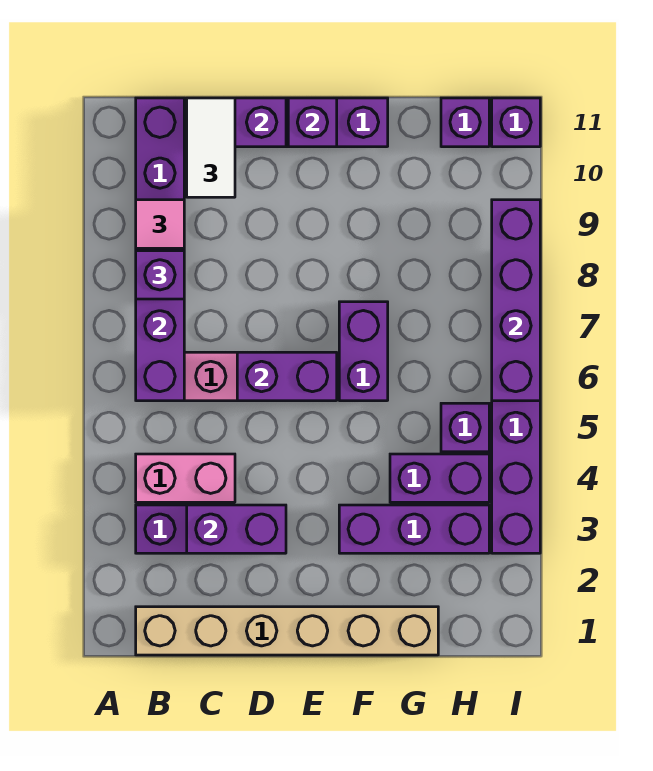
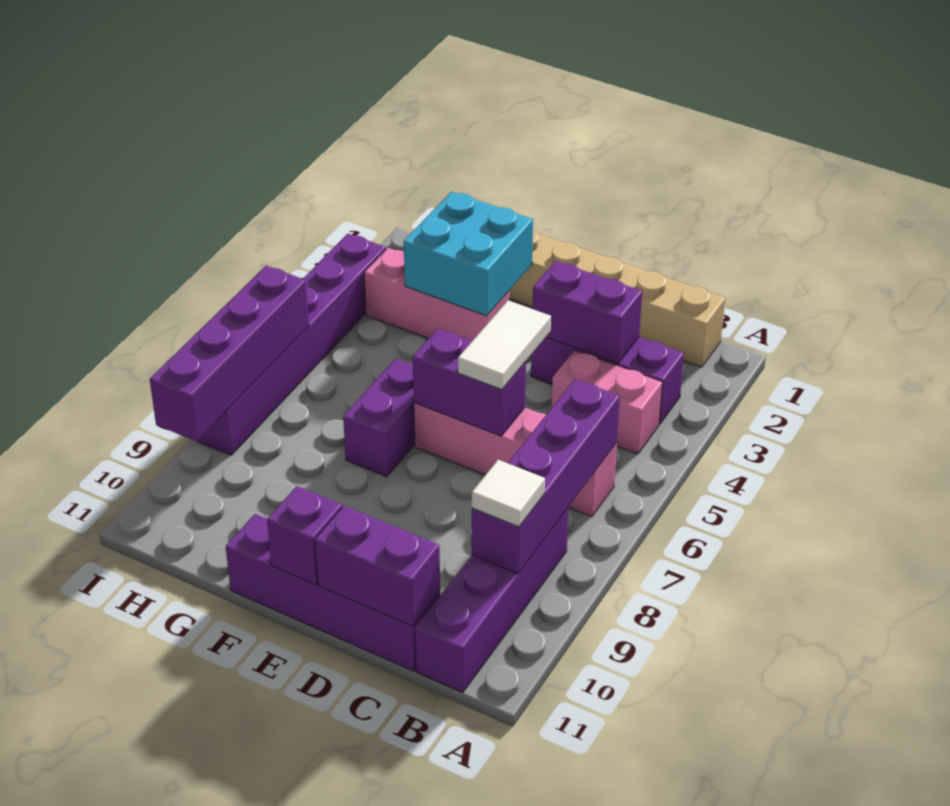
purple 1x1 brick [136,251,184,299] -> none
pink 1x1 tile [136,200,184,248] -> white 1x1 tile [472,460,545,527]
white 1x2 tile [187,98,235,197] -> white 1x2 tile moved to [458,301,551,390]
none -> cyan 2x2 brick [404,192,533,316]
purple 1x3 brick [339,505,489,553] -> pink 1x3 brick [364,248,509,341]
purple 1x2 brick [390,454,489,502] -> none
purple 1x1 brick [441,403,489,452] -> none
purple 1x1 brick [441,98,489,147] -> none
purple 1x1 brick [492,98,540,147] -> none

